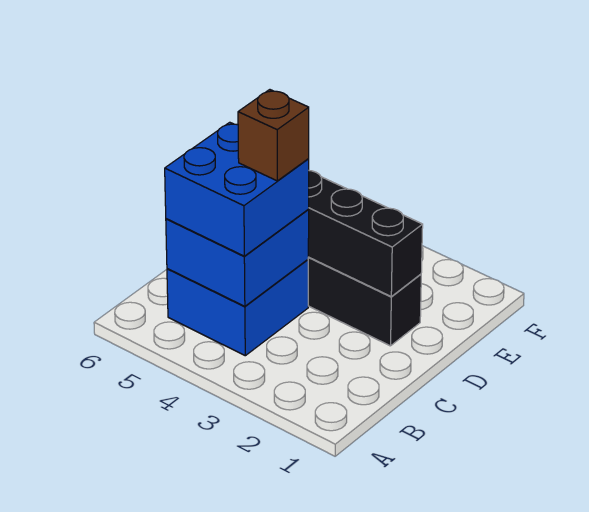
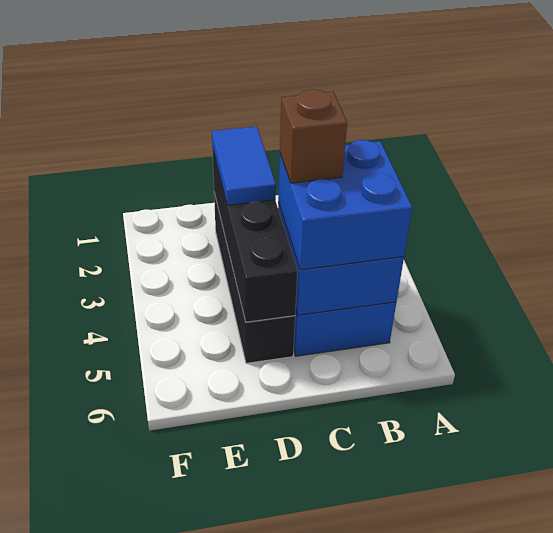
none -> blue 1x2 tile [212,126,276,205]

